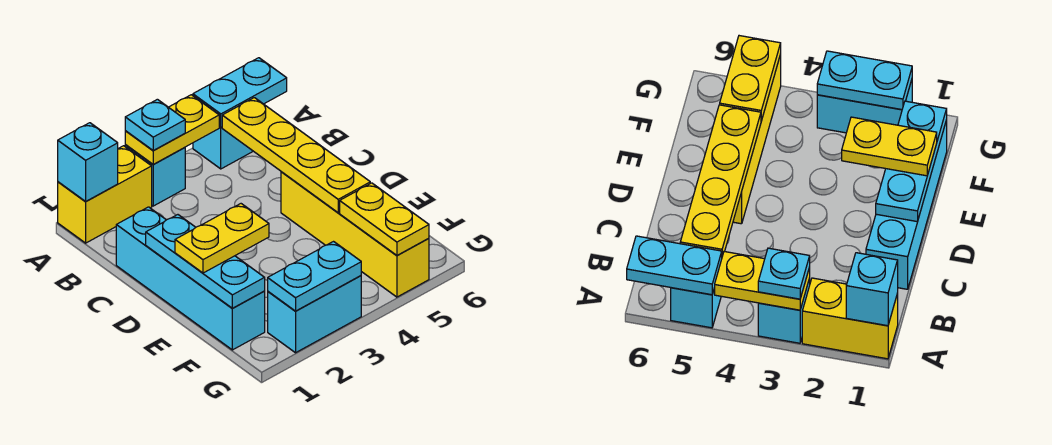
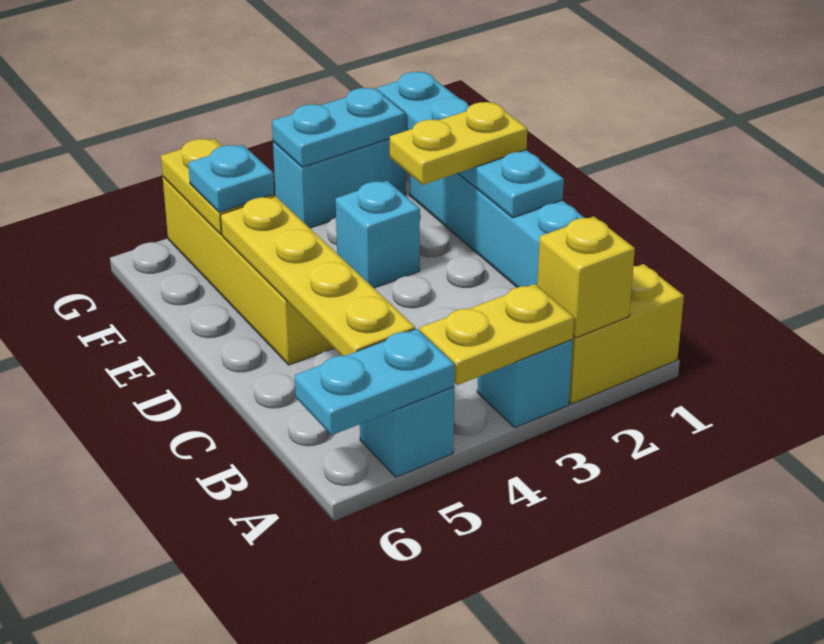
cyan 1x1 brick [58,123,118,202] -> cyan 1x1 brick moved to [336,181,420,288]
none -> yellow 1x1 brick [537,217,635,338]
cyan 1x1 plate [125,99,185,151] -> cyan 1x1 plate moved to [188,145,274,212]
cyan 1x3 plate [146,215,265,308] -> cyan 1x4 plate [377,72,564,218]

